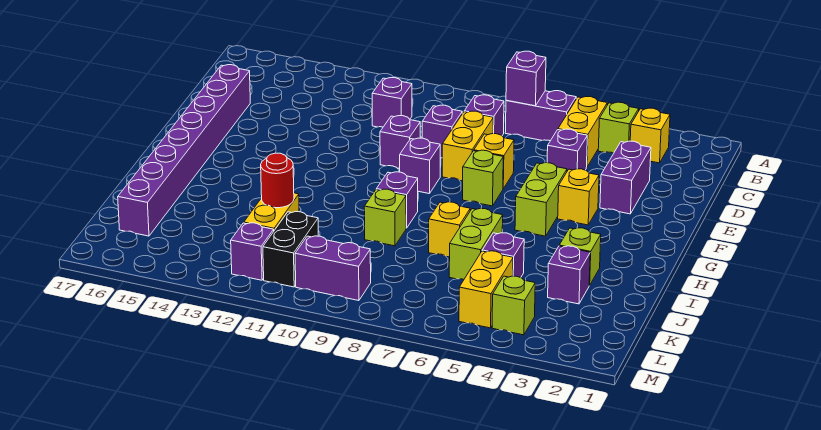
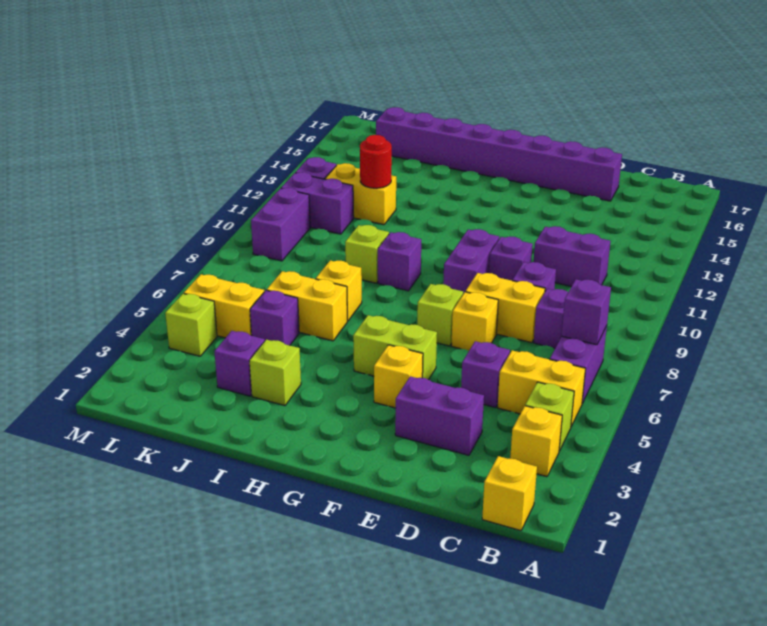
none -> yellow 1x1 brick [482,456,537,531]
purple 1x1 brick [372,78,412,127] -> purple 1x2 brick [534,226,611,286]
purple 1x1 brick [400,138,440,194] -> purple 1x2 brick [443,229,499,294]
lime 1x2 brick [449,208,503,280] -> yellow 1x2 brick [267,271,347,341]
black 1x2 brick [263,212,318,287] -> purple 1x2 brick [281,172,354,234]

